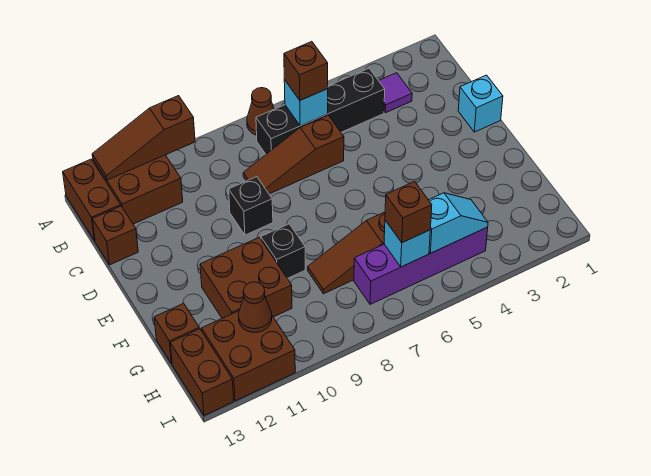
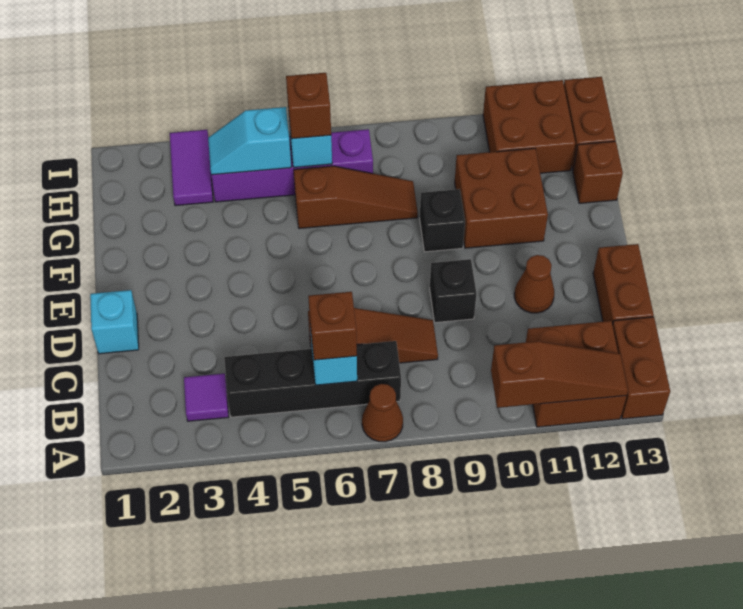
brown 1x1 brick [92,206,138,265] -> brown 1x2 brick [593,244,654,325]
none -> purple 1x2 tile [170,130,213,206]
brown 1x1 cone [238,282,272,332] -> brown 1x1 cone moved to [514,255,554,313]

